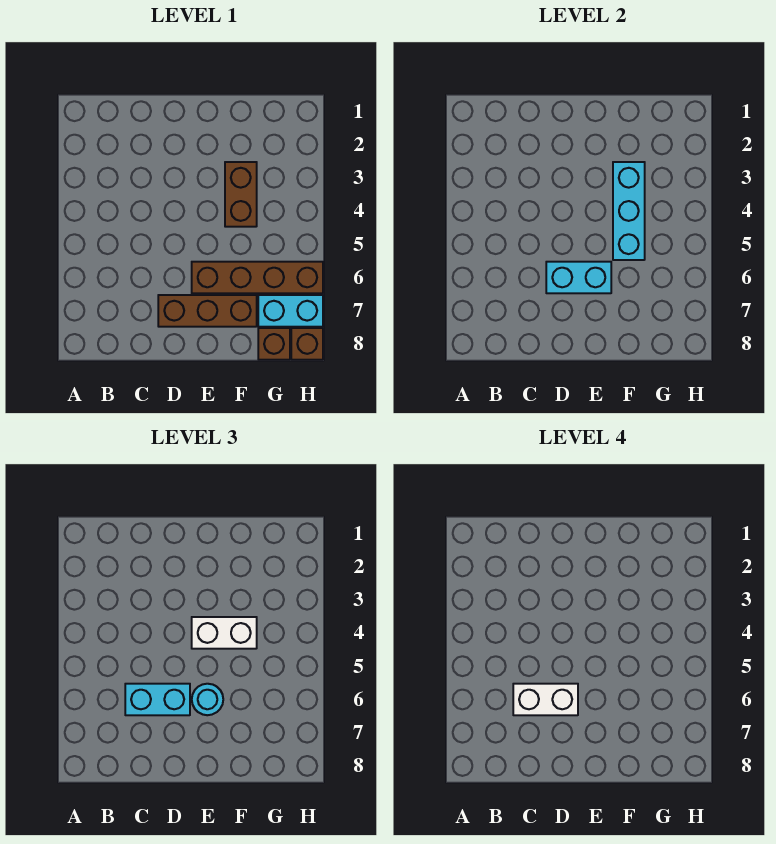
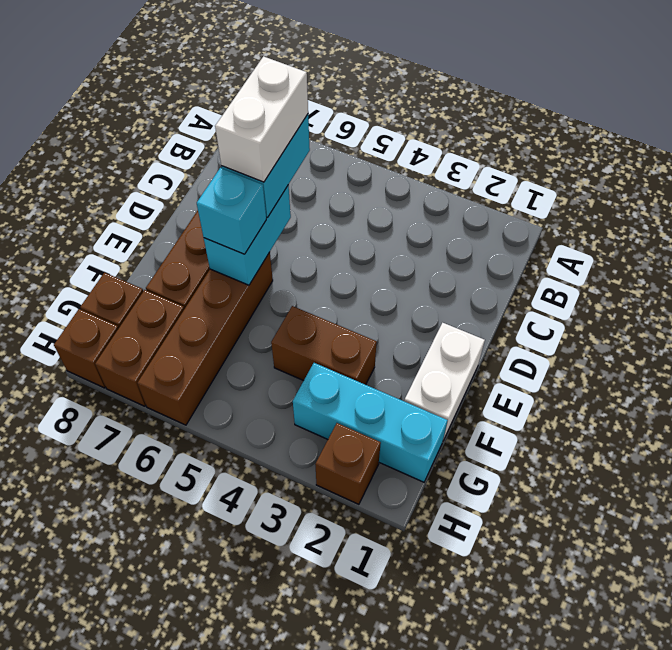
white 1x2 brick [192,617,257,649] -> white 1x2 brick moved to [404,323,485,440]
cyan 1x1 round brick [192,684,223,715] -> cyan 1x1 brick [197,168,266,254]
cyan 1x3 brick [613,162,645,260] -> cyan 1x3 brick moved to [293,363,448,482]
cyan 1x2 brick [258,295,323,327] -> brown 1x2 brick [95,290,184,406]
none -> brown 1x1 brick [315,423,381,504]

